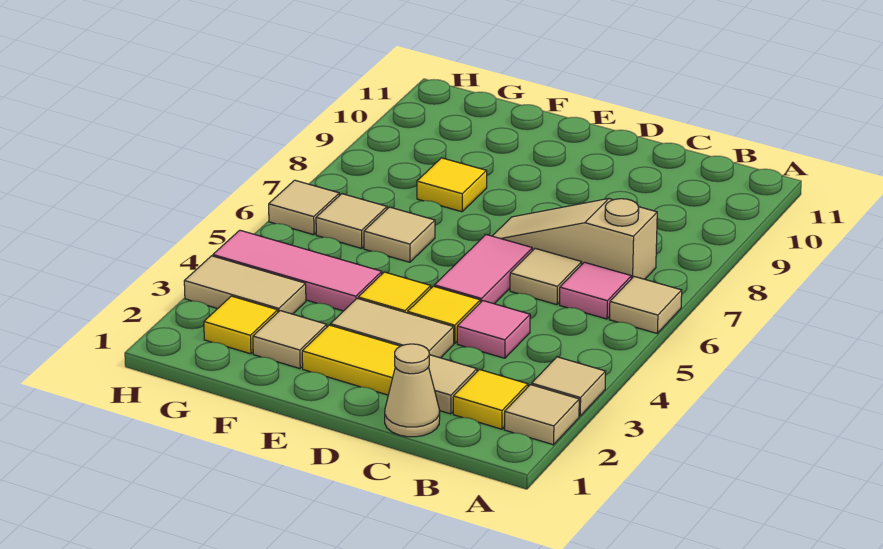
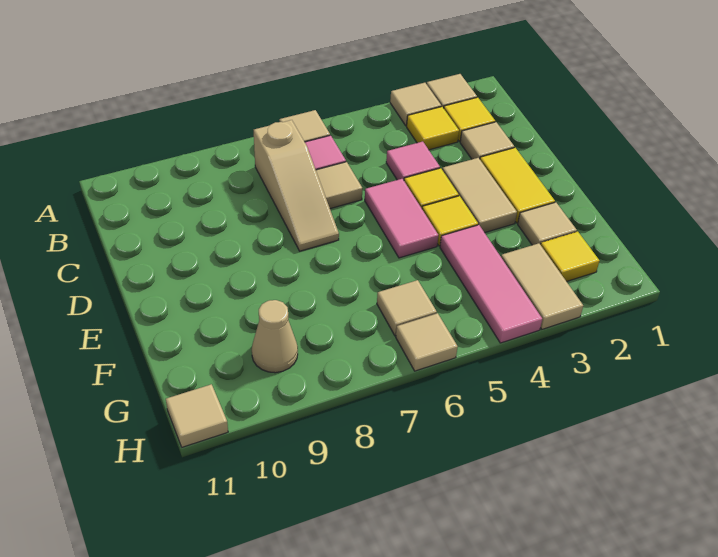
tan 1x1 cone [385,344,440,437] -> tan 1x1 cone moved to [252,300,298,373]
pink 1x2 tile [434,235,532,304] -> pink 1x2 tile turned to [365,179,438,258]
tan 1x1 tile [364,207,435,262] -> tan 1x1 tile moved to [166,384,228,447]
yellow 1x1 tile [417,158,487,212] -> yellow 1x1 tile moved to [407,107,459,150]

